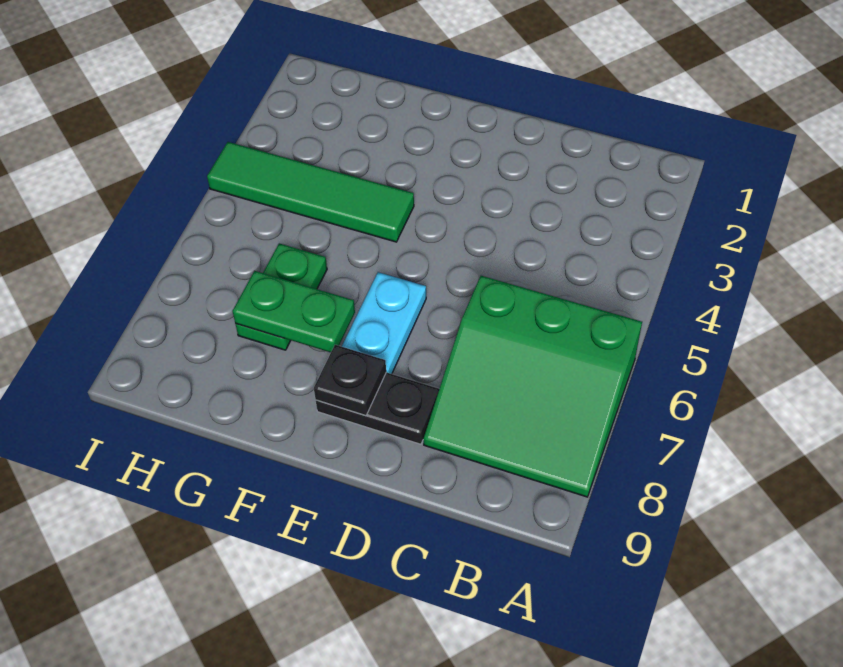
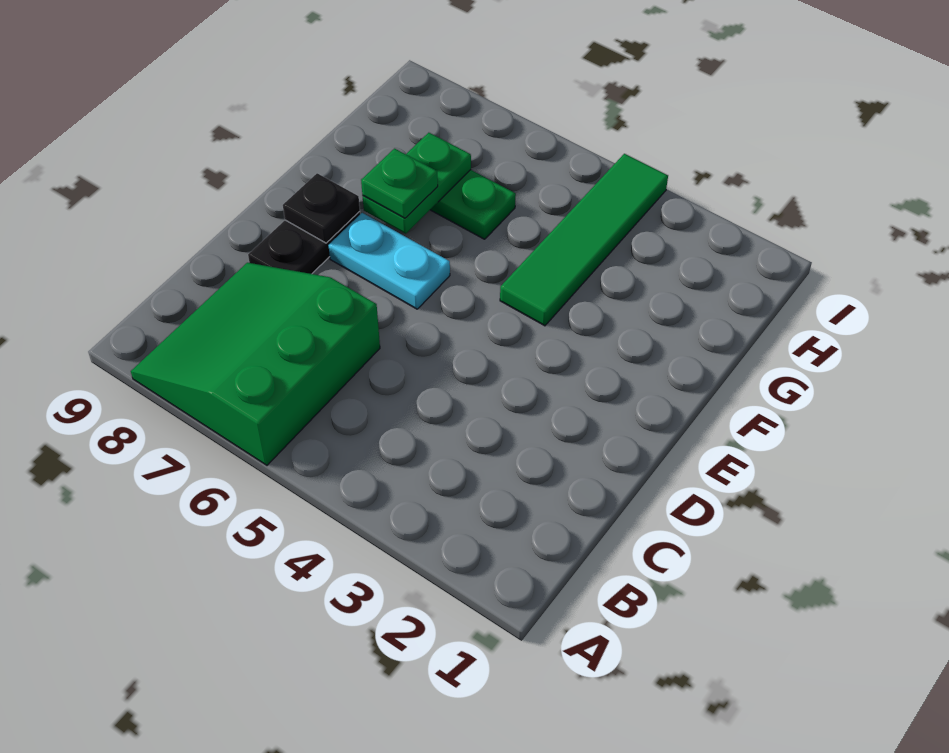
none -> green 1x1 plate [361,149,438,218]

